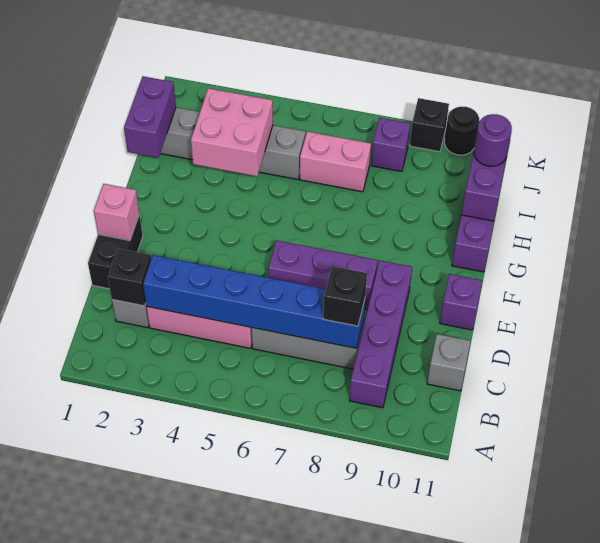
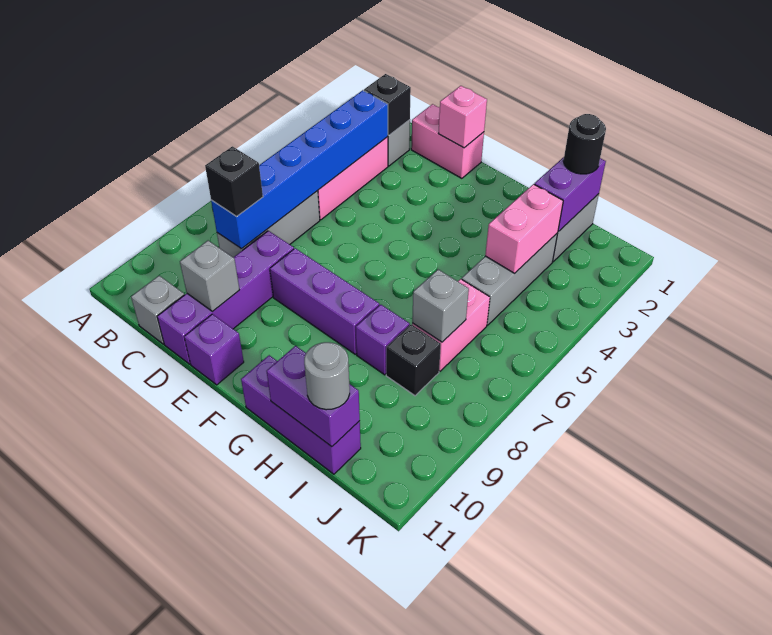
purple 1x4 brick [349,261,412,408] -> purple 1x4 brick turned to [157,231,294,364]
black 1x2 brick [88,215,143,289] -> pink 1x2 brick [411,104,484,178]
none -> grey 1x1 brick [180,241,239,311]
purple 1x3 brick [268,240,378,309] -> purple 1x3 brick turned to [270,248,379,354]
purple 1x2 brick [124,76,176,158] -> purple 1x2 brick turned to [534,157,606,231]
pink 2x2 brick [191,88,273,176] -> pink 1x2 brick [485,184,563,273]
none -> grey 1x1 brick [412,270,469,342]
purple 1x1 round brick [474,114,512,166] -> grey 1x1 round brick [304,342,350,410]
purple 1x1 brick [371,118,410,172] -> purple 1x1 brick moved to [356,305,410,375]
black 1x1 brick [410,98,449,152] -> black 1x1 brick moved to [386,325,441,396]
black 1x1 round brick [445,106,479,155] -> black 1x1 round brick moved to [563,114,606,174]

